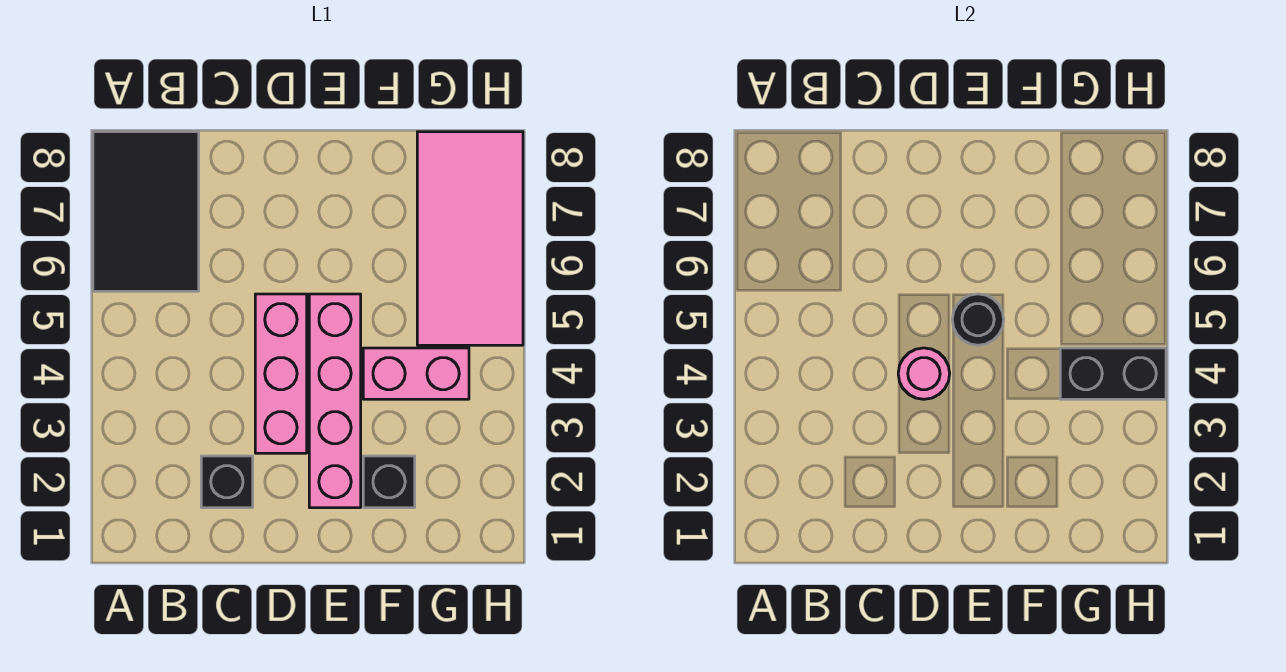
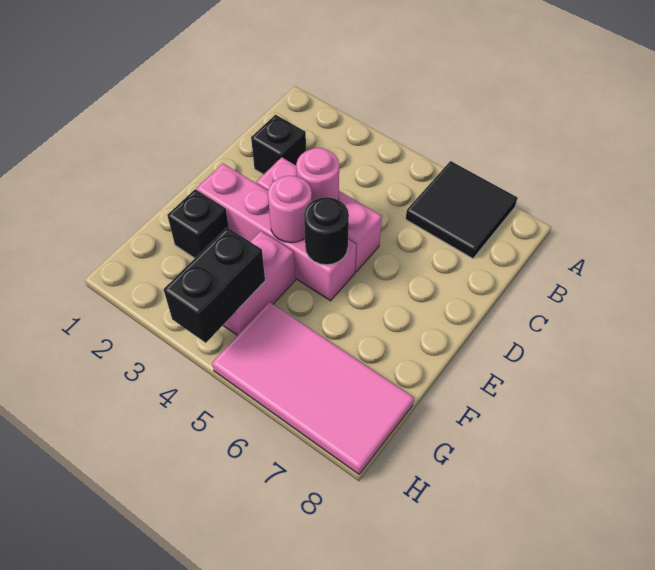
black 2x3 tile [93,132,199,291] -> black 2x2 tile [406,161,517,258]
none -> pink 1x1 round brick [268,176,312,243]

